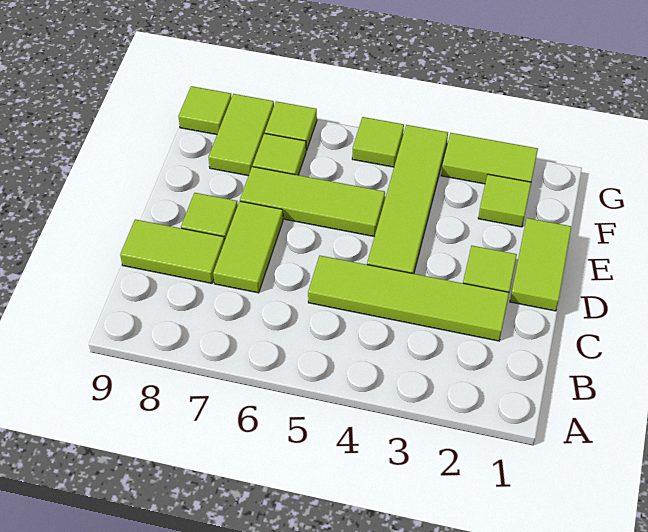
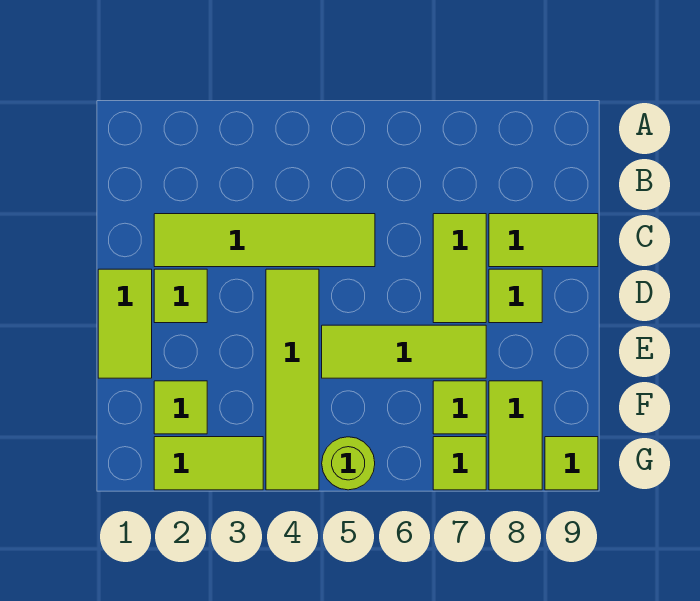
lime 1x1 tile [352,117,404,167] -> lime 1x1 round brick [322,437,375,490]

